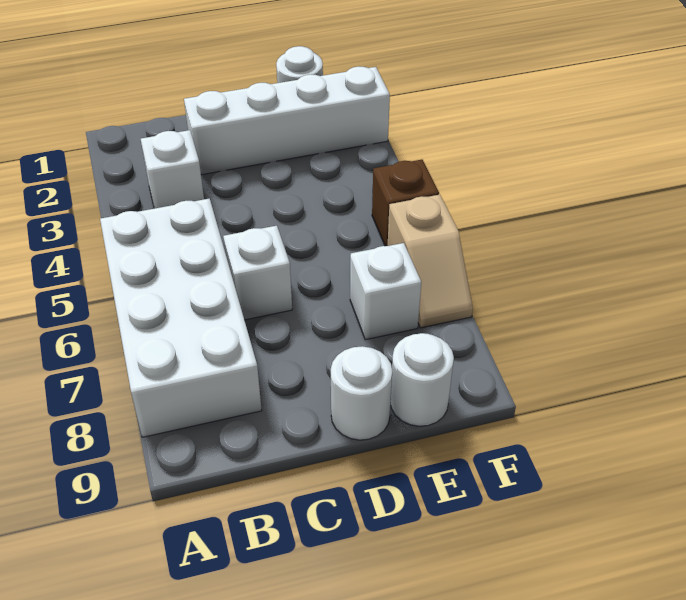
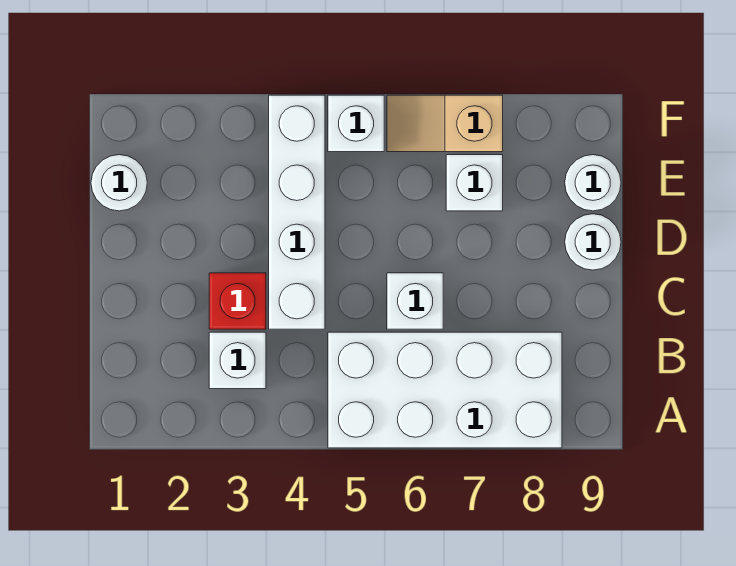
white 1x4 brick [184,66,390,175] -> white 1x4 brick moved to [269,95,325,329]
none -> red 1x1 brick [209,273,266,329]
brown 1x1 brick [372,160,439,246] -> white 1x1 brick [328,95,384,152]
tan 1x2 slope [388,195,473,328] -> tan 1x2 slope turned to [387,95,503,152]

